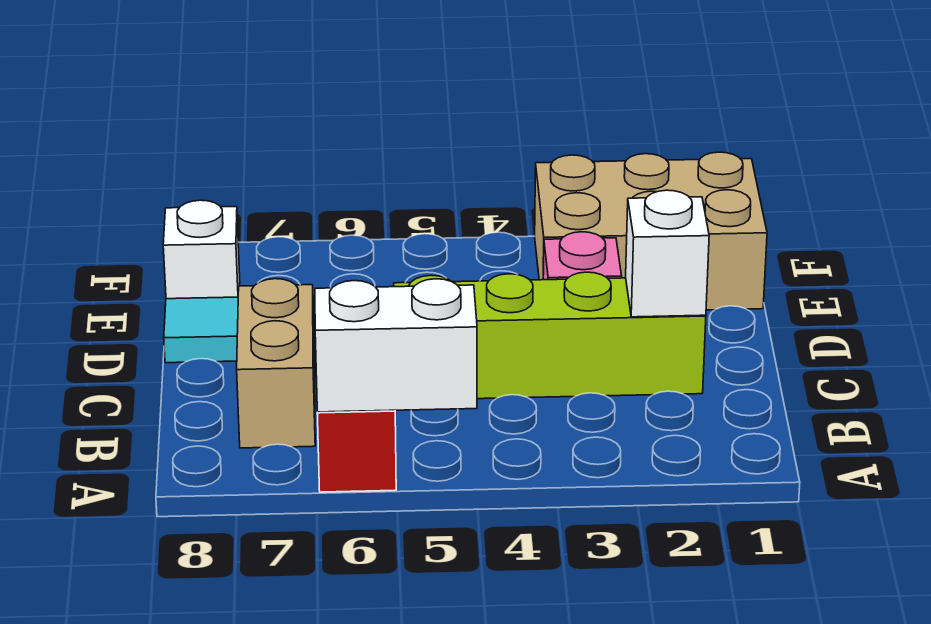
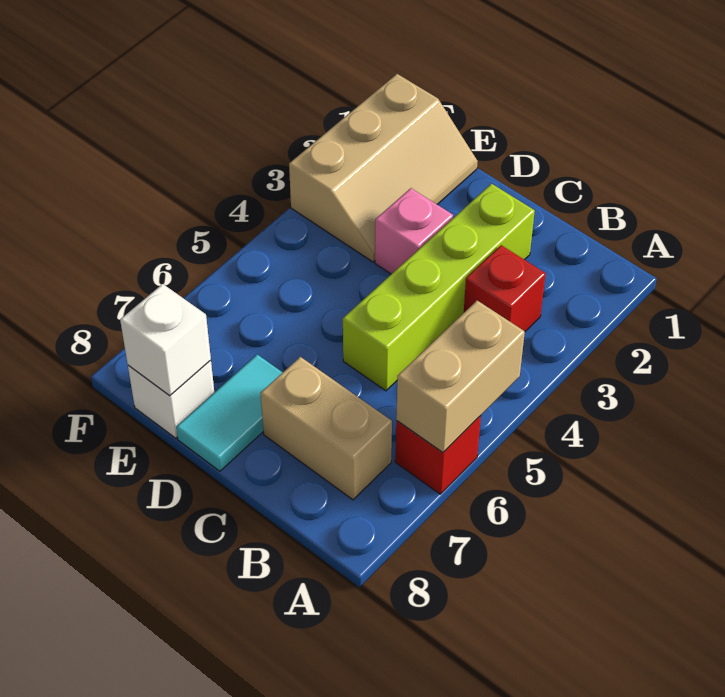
white 1x2 brick [315,279,477,412] -> tan 1x2 brick [396,301,525,452]
none -> red 1x1 brick [464,245,546,331]
white 1x1 brick [626,190,709,317] -> white 1x1 brick moved to [120,284,211,396]
tan 2x3 brick [535,152,767,310] -> tan 2x3 slope [289,74,478,262]

